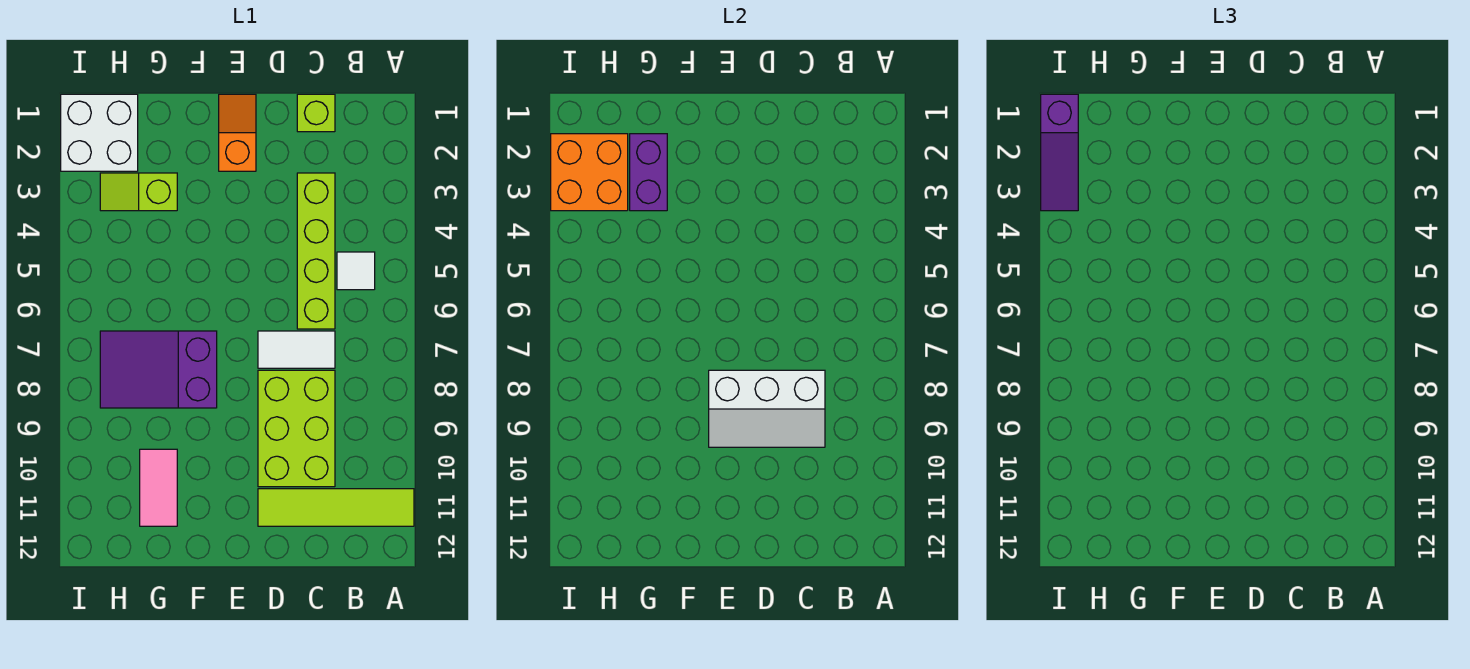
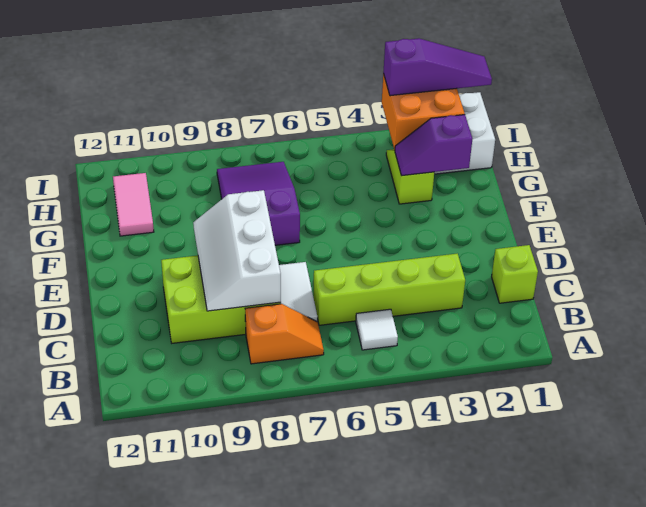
lime 1x4 tile [258,489,414,526] -> none
orange 1x2 slope [219,94,256,171] -> orange 1x2 slope moved to [245,304,324,364]
purple 1x2 brick [630,134,667,211] -> purple 1x2 slope [395,115,472,176]
pink 1x2 tile [140,449,177,526] -> pink 1x2 tile turned to [113,173,154,236]
purple 1x3 slope [1041,94,1078,211] -> purple 1x3 slope turned to [383,38,492,96]

